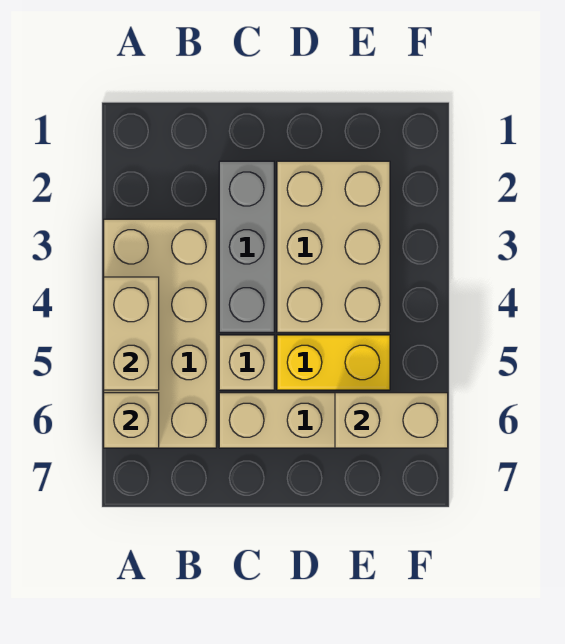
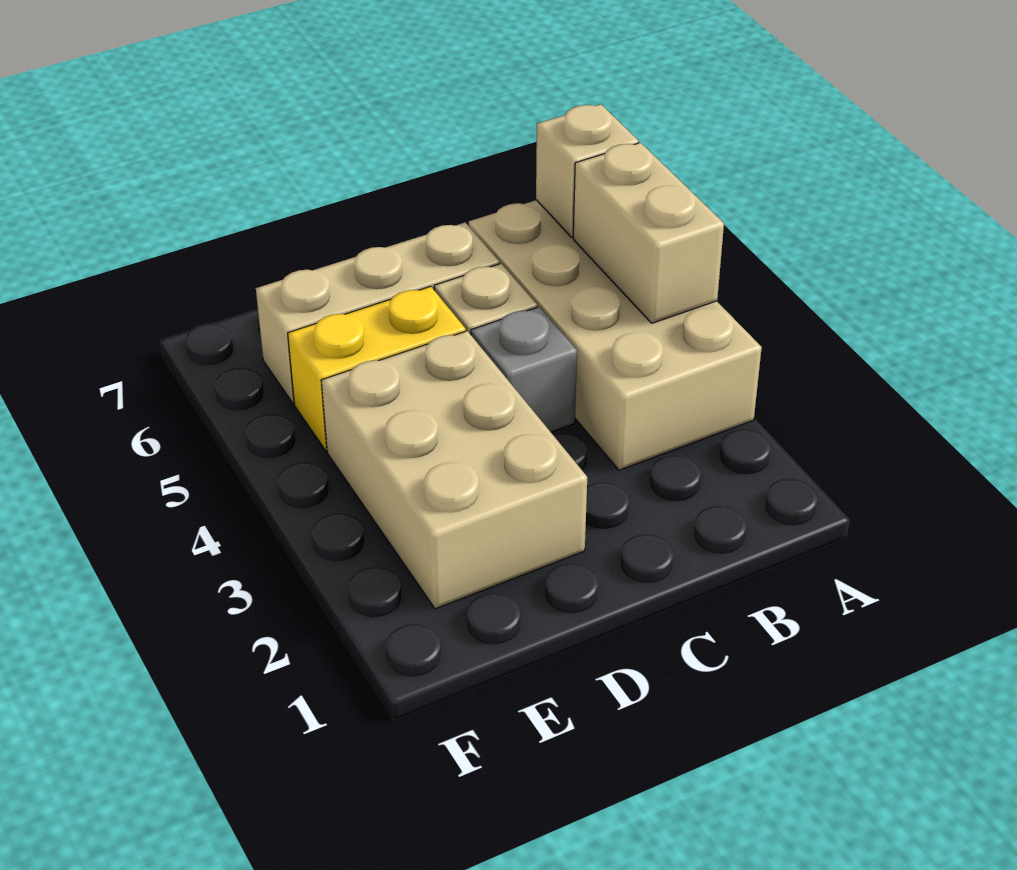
grey 1x3 brick [219,161,274,332] -> grey 1x1 brick [471,307,577,432]
tan 1x2 brick [335,393,448,448] -> none

